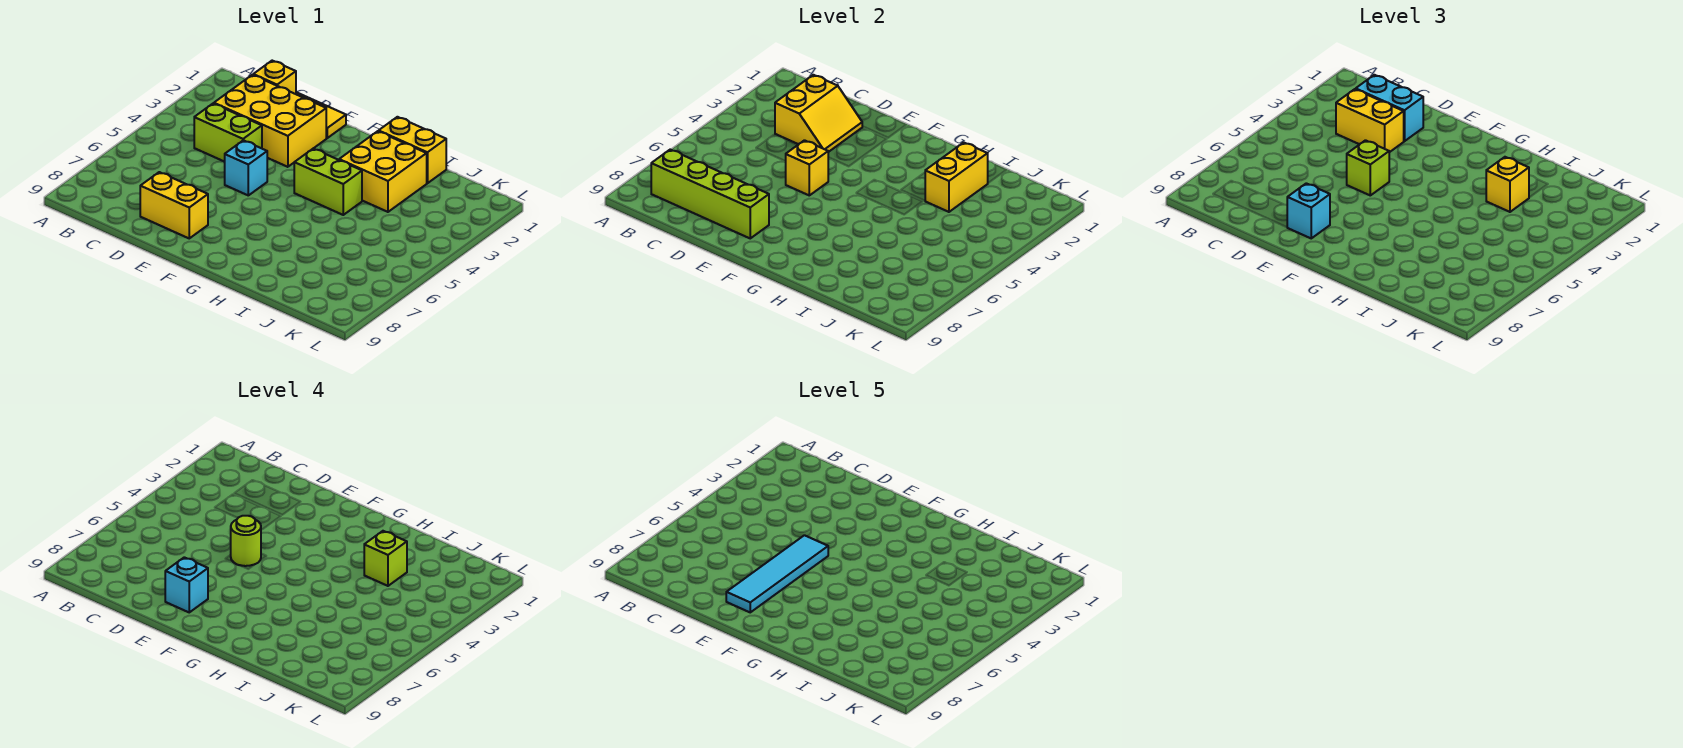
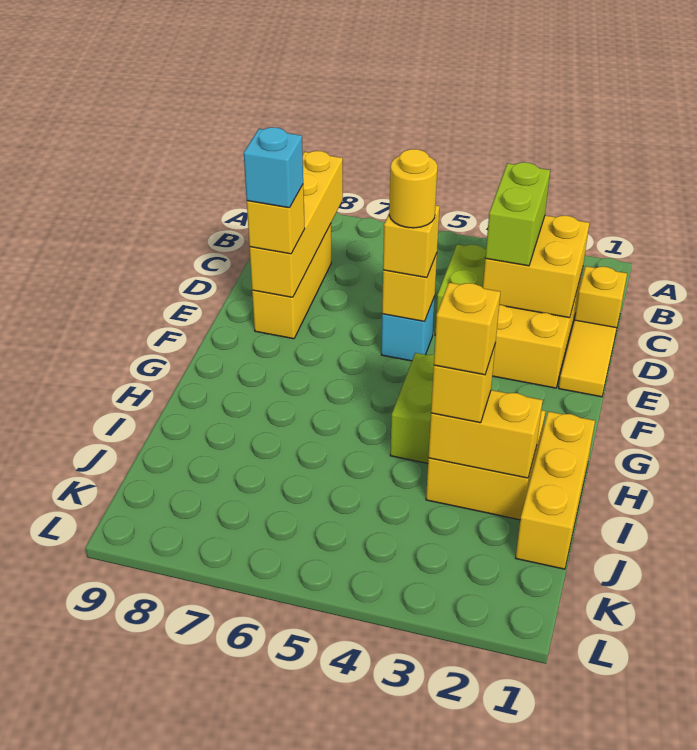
lime 1x4 brick [651,150,769,238] -> yellow 1x4 brick [249,151,343,297]
yellow 2x2 slope [775,75,862,152] -> yellow 2x2 brick [483,215,589,318]
cyan 1x2 brick [1356,75,1423,141] -> none
yellow 1x2 brick [1336,89,1404,152] -> lime 1x2 brick [485,162,550,266]
yellow 1x2 brick [140,172,208,238] -> yellow 1x3 brick [252,224,331,339]
lime 1x1 brick [1347,140,1389,195] -> yellow 1x1 brick [383,205,440,278]
lime 1x1 round brick [231,516,261,566] -> yellow 1x1 round brick [389,149,438,228]
cyan 1x4 tile [726,535,828,612] -> none
cyan 1x1 brick [1287,183,1330,238] -> yellow 1x1 brick [247,185,305,254]
yellow 1x2 brick [379,117,446,183] -> yellow 1x3 brick [516,411,595,569]
lime 1x1 brick [364,531,407,586] -> yellow 1x1 brick [434,283,500,375]

